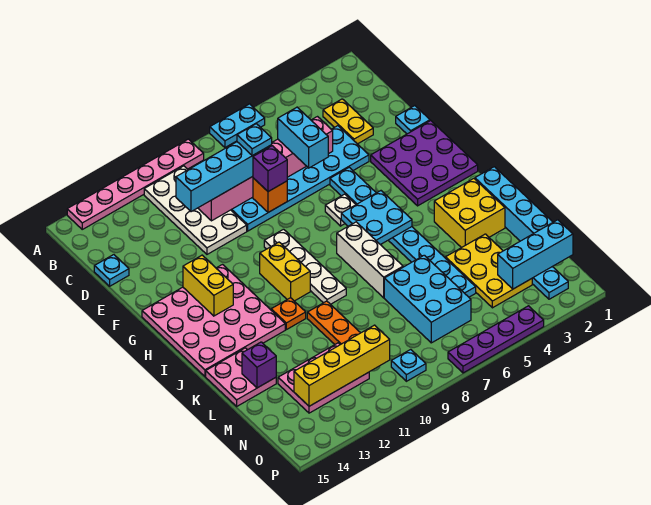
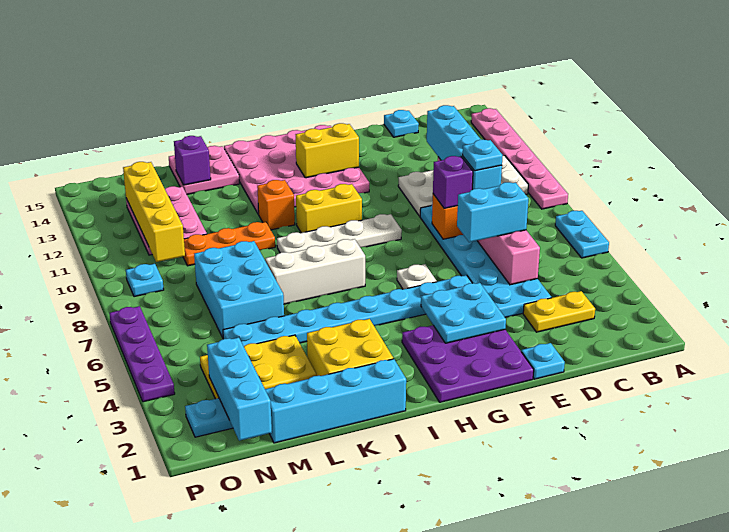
cyan 2x2 plate [341,191,412,245] -> cyan 2x2 plate moved to [421,283,506,343]
orange 1x1 plate [271,298,306,330] -> orange 1x1 brick [257,180,295,230]
cyan 2x3 brick [384,255,471,343] -> cyan 2x3 brick turned to [194,241,284,338]

